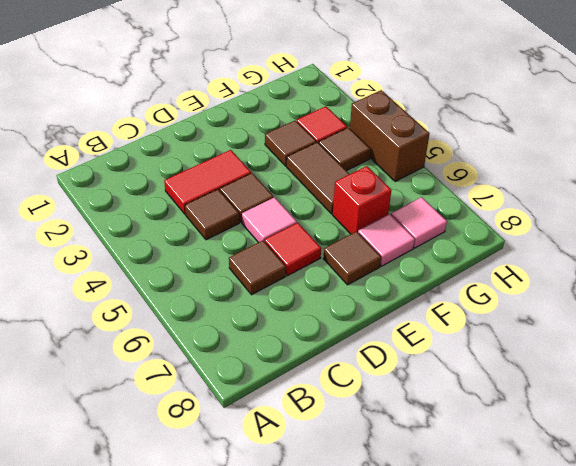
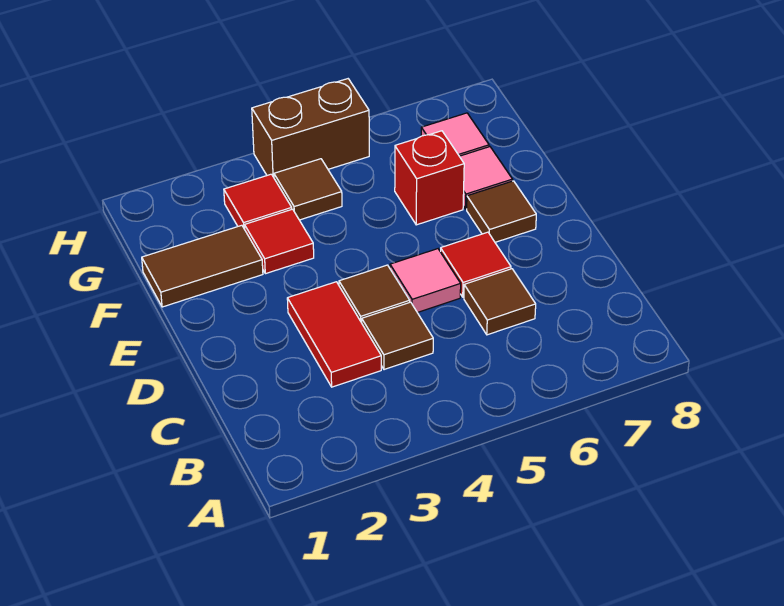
brown 1x1 tile [265,121,316,166] -> red 1x1 tile [245,209,314,274]
brown 1x2 tile [287,142,349,214] -> brown 1x2 tile moved to [142,225,263,307]

